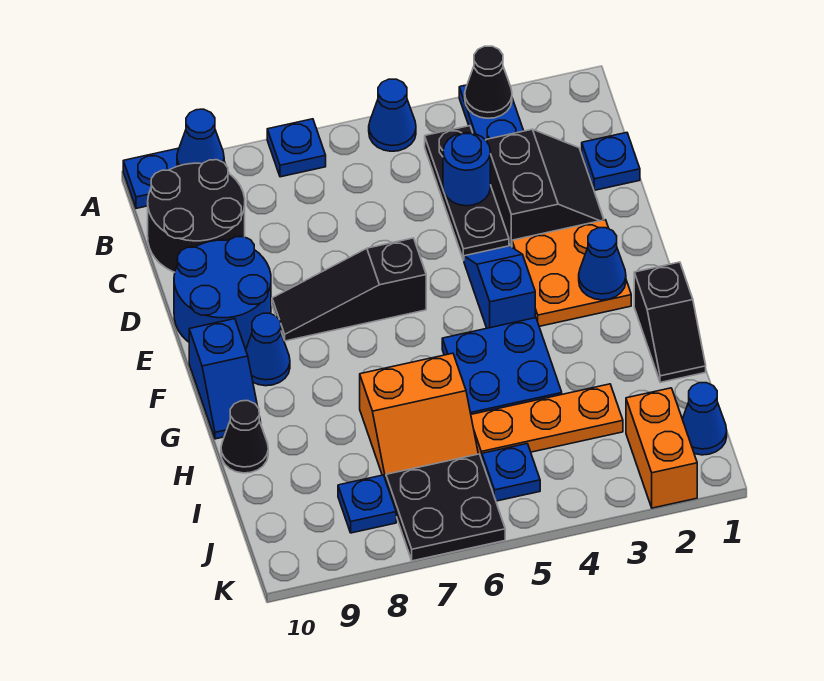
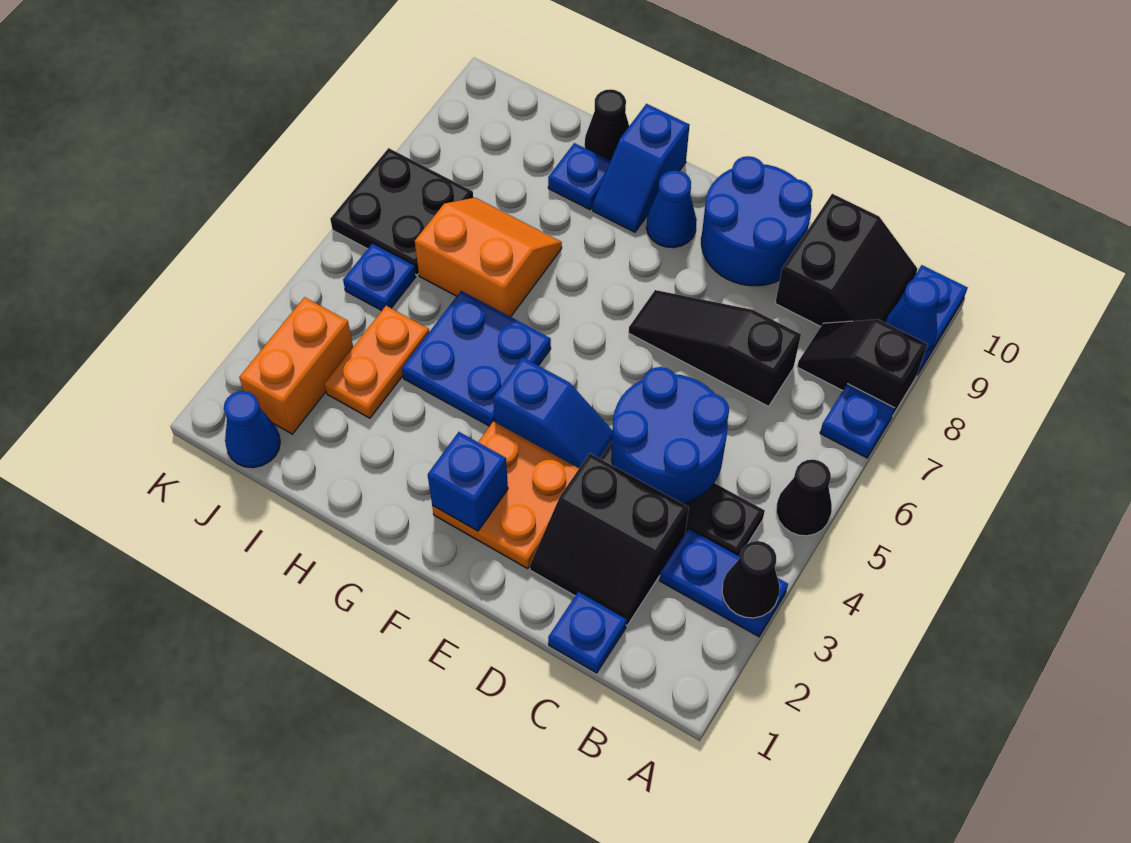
blue 1x1 cone [369,79,416,151] -> black 1x1 cone [776,459,832,536]
black 2x2 round brick [148,160,245,272] -> black 2x2 slope [775,194,918,327]
blue 1x1 round brick [443,133,490,206] -> blue 2x2 round brick [612,367,729,504]
black 1x3 slope [272,238,426,341] -> black 1x3 slope turned to [629,290,801,406]
blue 1x1 cone [579,228,626,300] -> blue 1x1 brick [428,432,508,531]
blue 1x2 slope [189,319,261,439] -> blue 1x2 slope turned to [593,104,690,232]
black 1x2 slope [634,262,706,382] -> black 1x2 slope moved to [797,319,927,416]
orange 2x2 slope [360,353,478,480] -> orange 2x2 slope turned to [415,198,562,317]
orange 1x3 plate [471,384,623,459] -> orange 1x2 plate [325,306,429,418]
orange 1x2 brick [626,388,697,508] -> orange 1x2 brick turned to [239,297,353,434]
blue 1x1 plate [338,475,396,533] -> blue 1x1 plate moved to [548,143,611,210]

